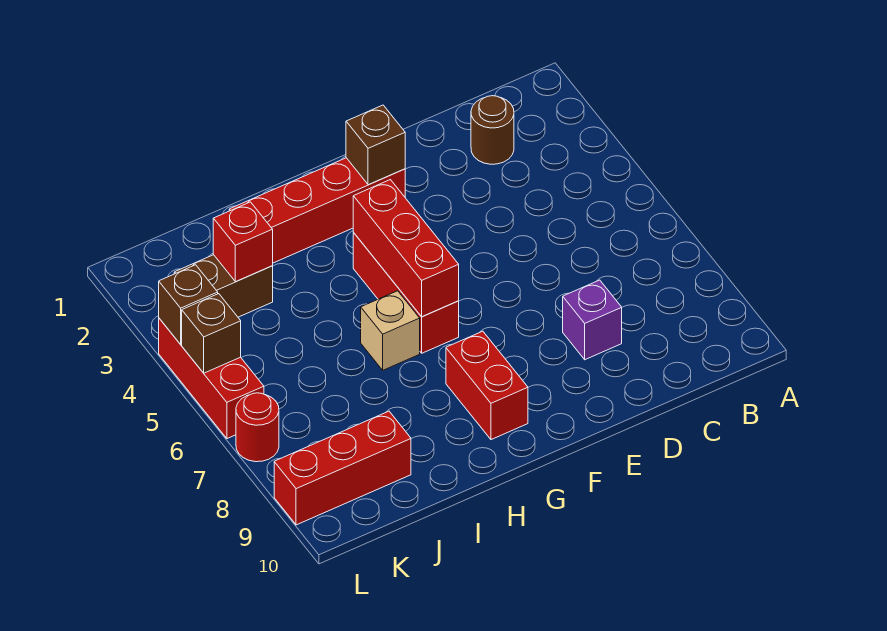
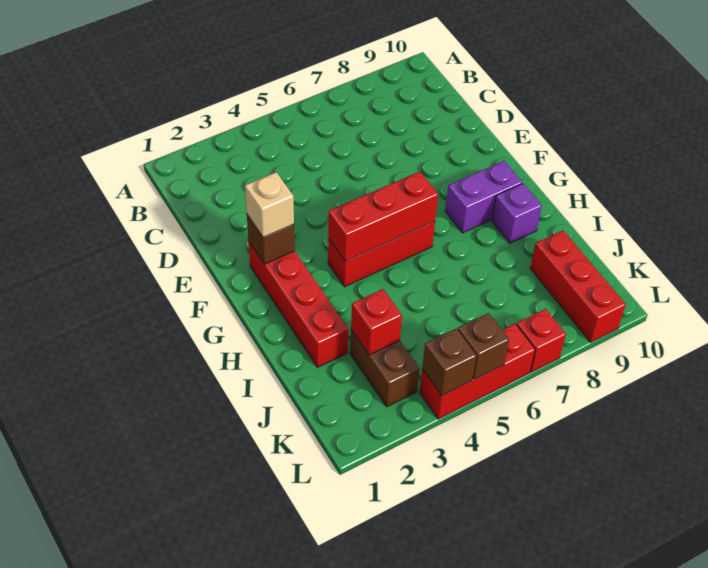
brown 1x1 round brick [471,96,514,164] -> none
purple 1x1 brick [563,280,622,360] -> purple 1x1 brick moved to [492,184,542,243]
red 1x2 brick [446,331,528,440] -> purple 1x2 brick [445,161,522,233]
tan 1x1 brick [361,291,420,370] -> tan 1x1 brick moved to [245,172,294,237]
red 1x1 round brick [236,393,279,462] -> red 1x1 brick [516,309,566,372]

